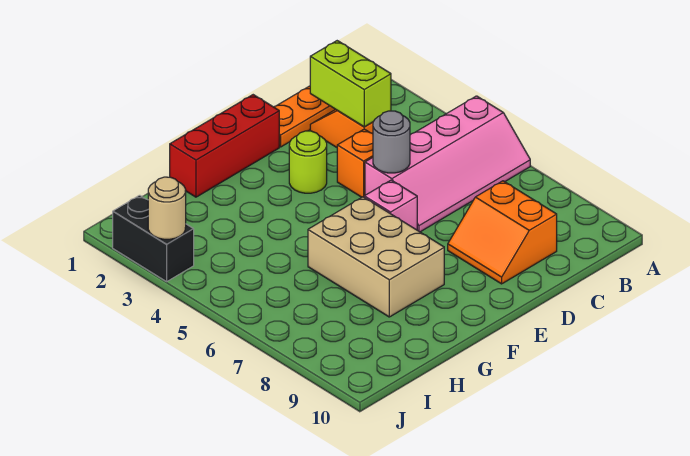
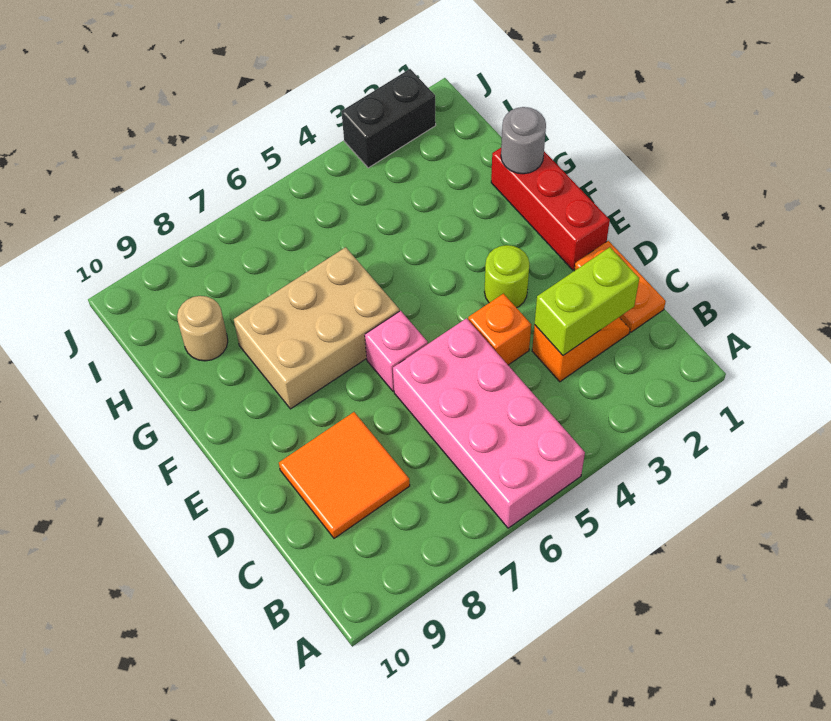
pink 2x4 slope [365,96,530,232] -> pink 2x4 brick [393,318,585,528]
orange 2x2 slope [448,181,557,284] -> orange 2x2 tile [279,412,410,538]
grey 1x1 round brick [373,111,410,173] -> grey 1x1 round brick moved to [501,107,546,174]
tan 1x1 round brick [148,177,186,239] -> tan 1x1 round brick moved to [177,296,228,361]

